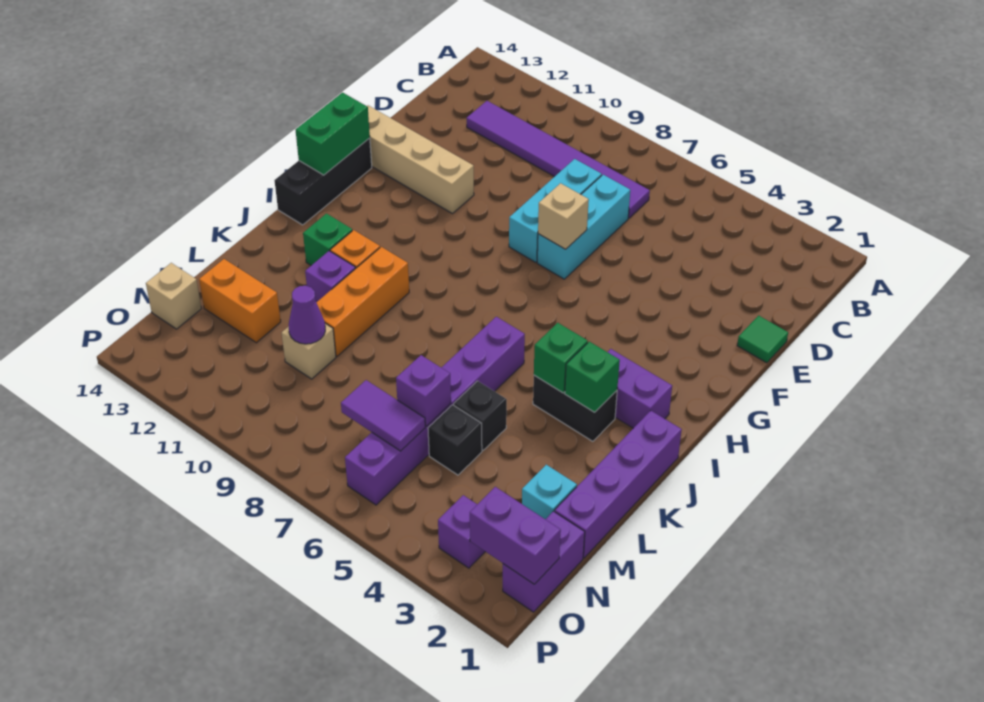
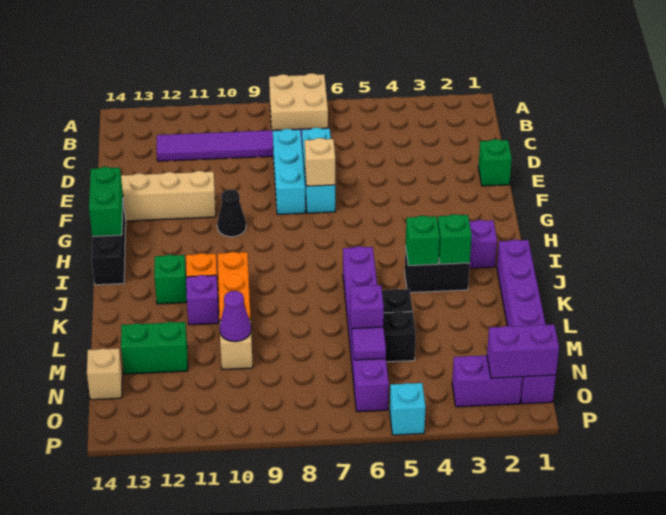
none -> tan 2x2 brick [269,73,328,130]
green 1x1 tile [737,316,788,363] -> green 1x1 brick [478,139,512,186]
none -> black 1x1 cone [217,189,246,237]
cyan 1x1 brick [522,465,577,519] -> cyan 1x1 brick moved to [390,383,426,435]
orange 1x2 brick [199,259,281,343] -> green 1x2 brick [121,322,188,374]
purple 1x2 tile [341,380,425,451] -> purple 1x1 tile [352,327,386,360]
purple 1x1 brick [438,495,485,568] -> purple 1x2 brick [452,355,523,407]

